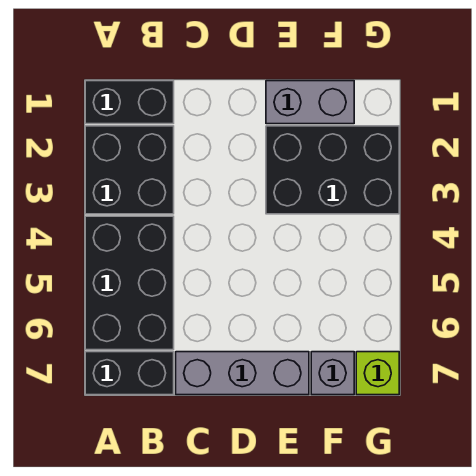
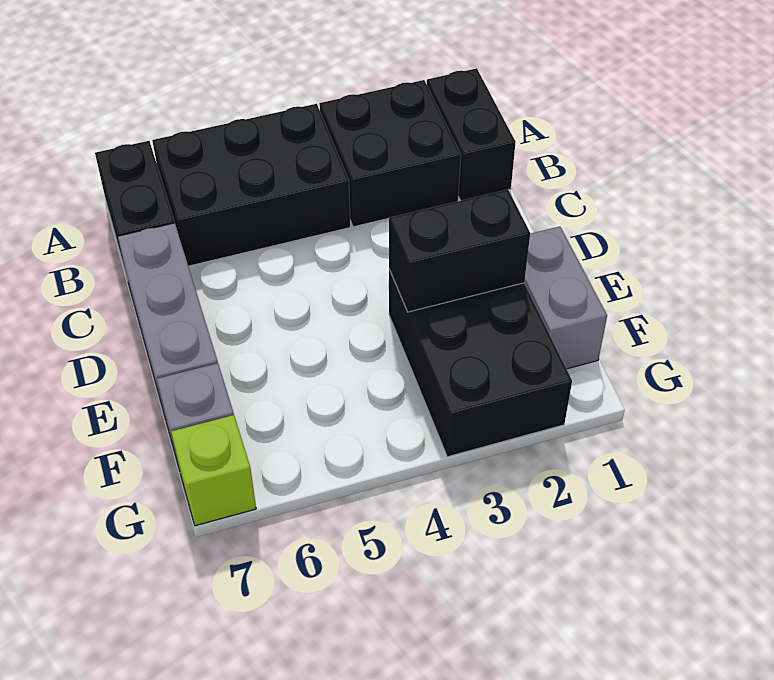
none -> black 1x2 brick [389,190,530,312]

